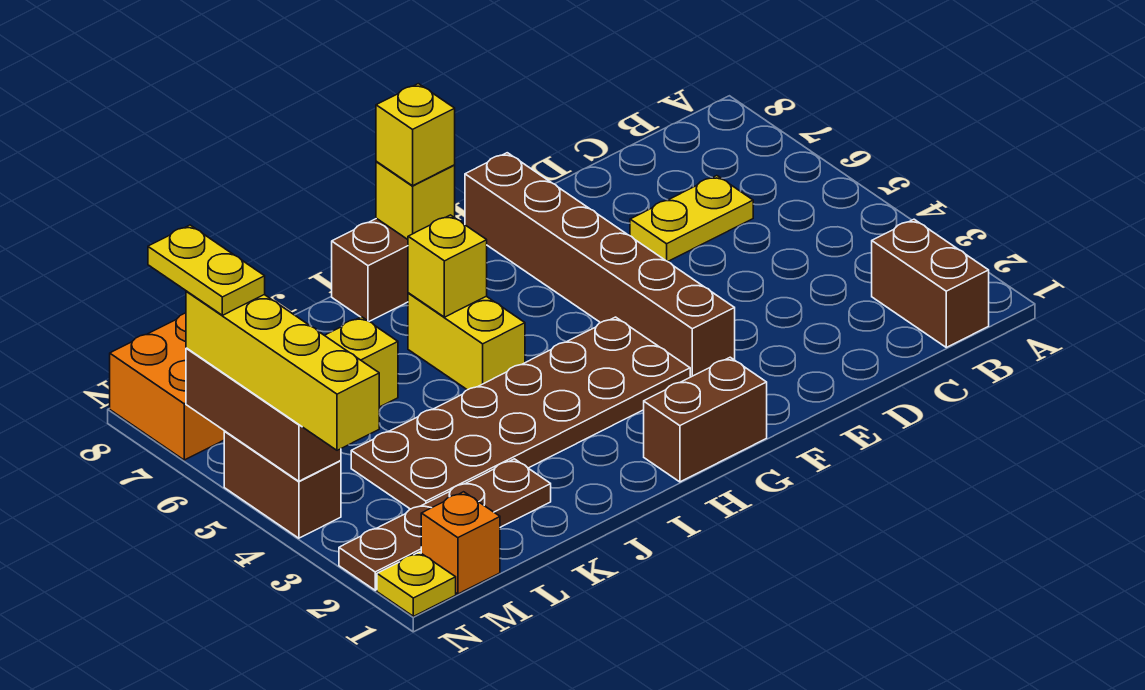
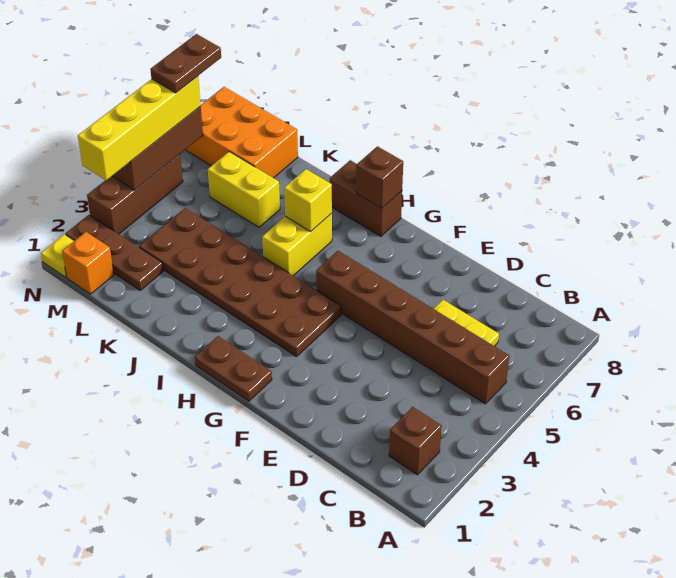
brown 1x2 brick [872,219,989,347] -> brown 1x1 brick [389,407,442,475]
brown 1x6 brick [465,153,735,377] -> brown 1x6 brick turned to [316,251,509,404]
brown 1x2 brick [644,357,767,482] -> brown 1x2 plate [195,336,272,401]
yellow 1x1 brick [376,162,455,239] -> brown 1x1 brick [356,146,403,209]
yellow 1x1 brick [376,84,455,186] -> none
brown 1x4 plate [339,459,551,590] -> brown 1x3 plate [66,215,163,290]
brown 1x2 brick [224,431,341,538] -> brown 1x3 brick [87,154,183,234]
yellow 1x2 plate [148,225,265,315] -> brown 1x2 plate [150,34,221,93]

